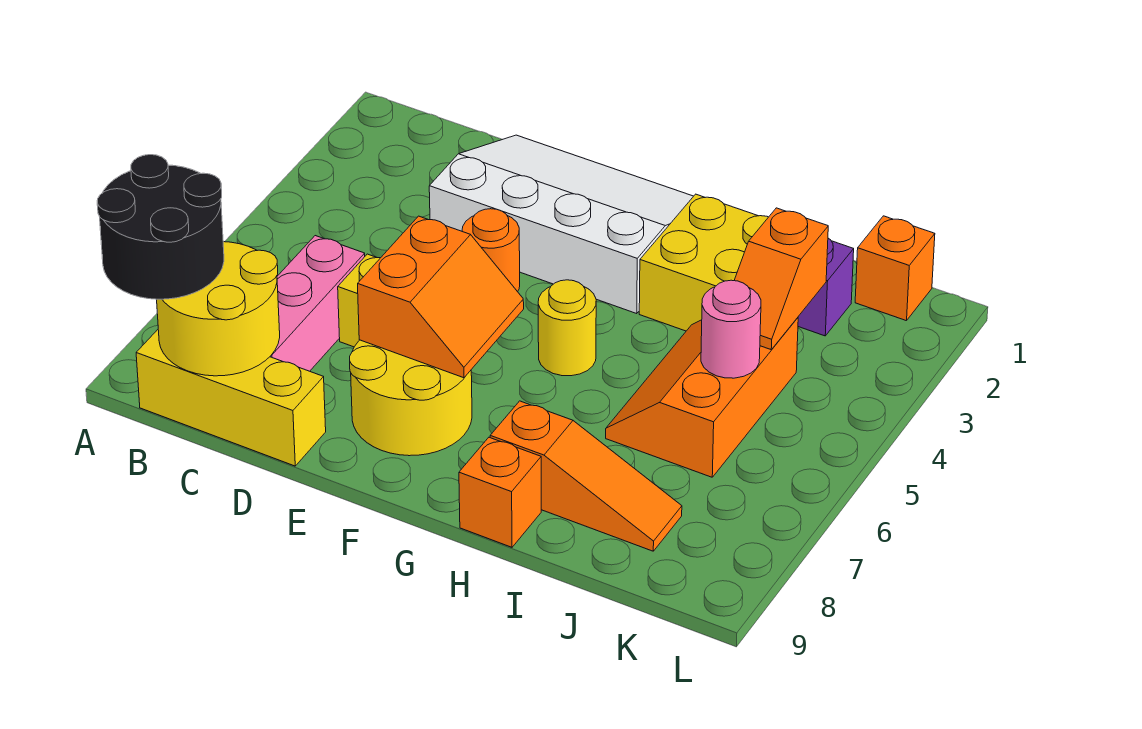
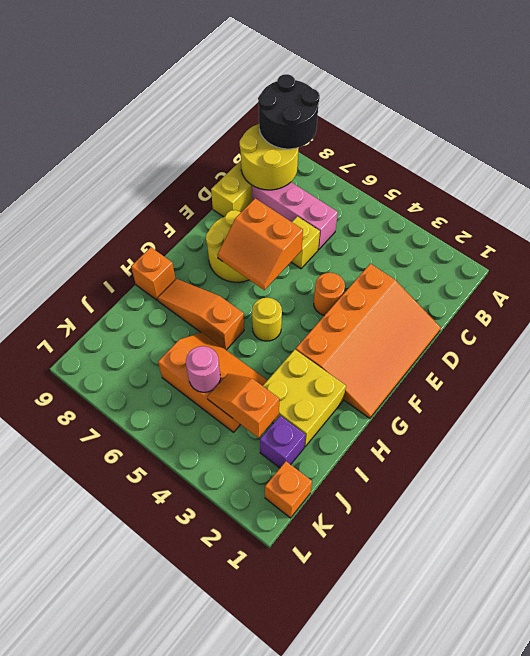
white 3x4 slope [429,135,693,314] -> orange 3x4 slope [296,264,441,418]
orange 1x3 slope [490,401,682,551] -> orange 1x3 slope turned to [157,279,244,350]

